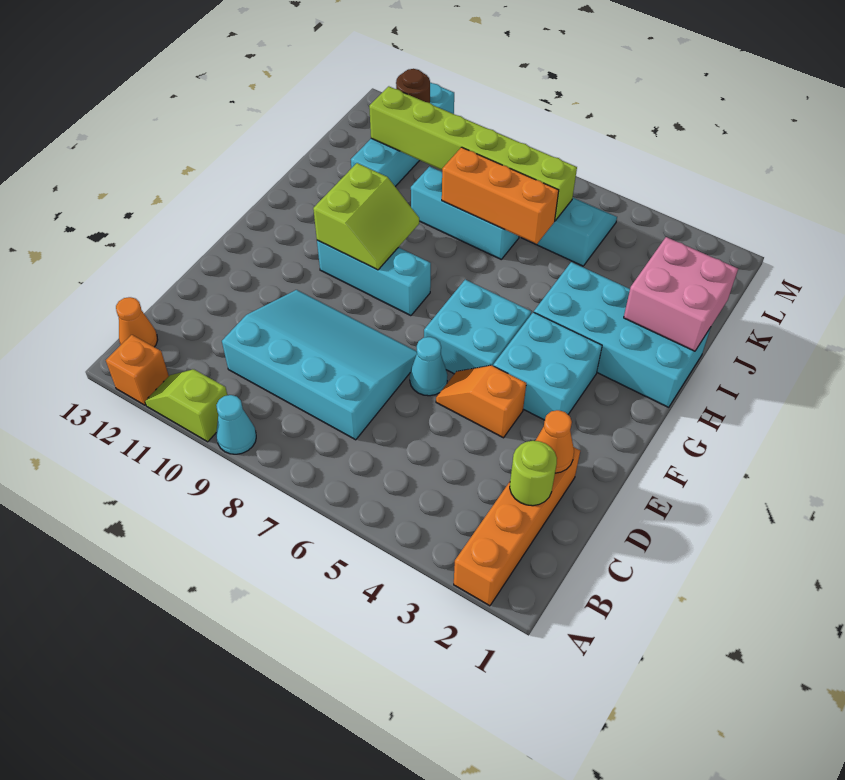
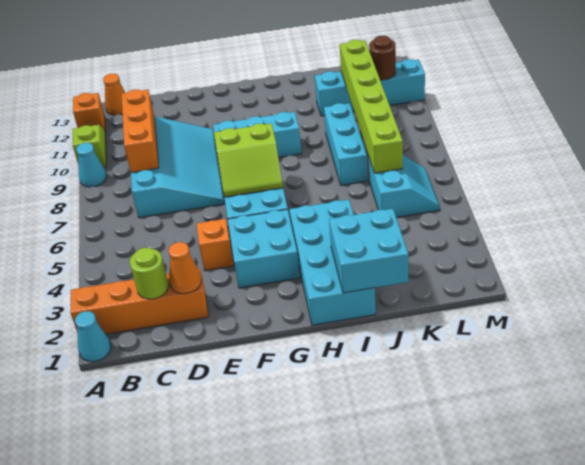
cyan 1x1 cone [410,337,447,396] -> cyan 1x1 cone moved to [75,311,111,362]
cyan 1x3 brick [317,240,431,316] -> cyan 1x3 brick turned to [213,112,302,158]
lime 2x2 slope [313,163,419,270] -> lime 2x2 slope moved to [214,123,283,197]
pink 2x2 brick [624,237,738,351] -> cyan 2x2 brick [329,209,408,293]
orange 1x3 brick [442,147,559,244] -> orange 1x3 brick moved to [122,89,159,172]

